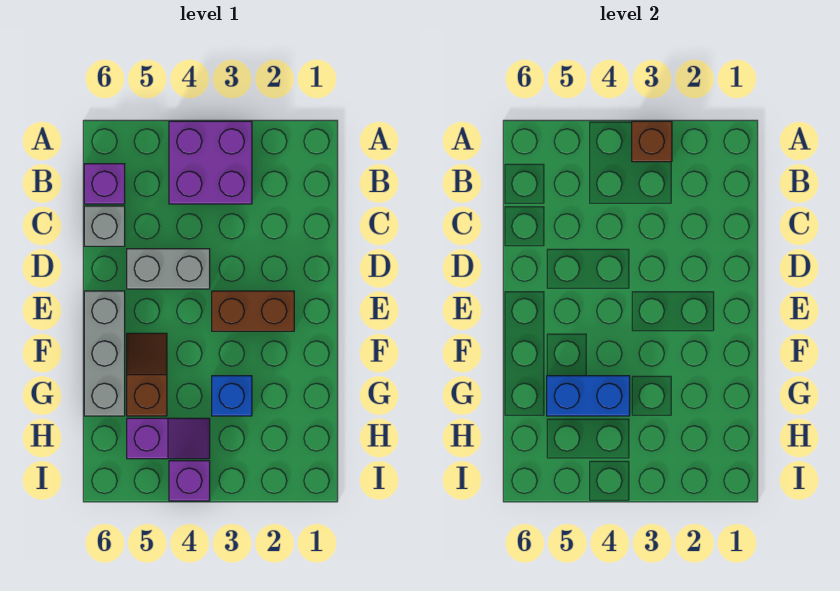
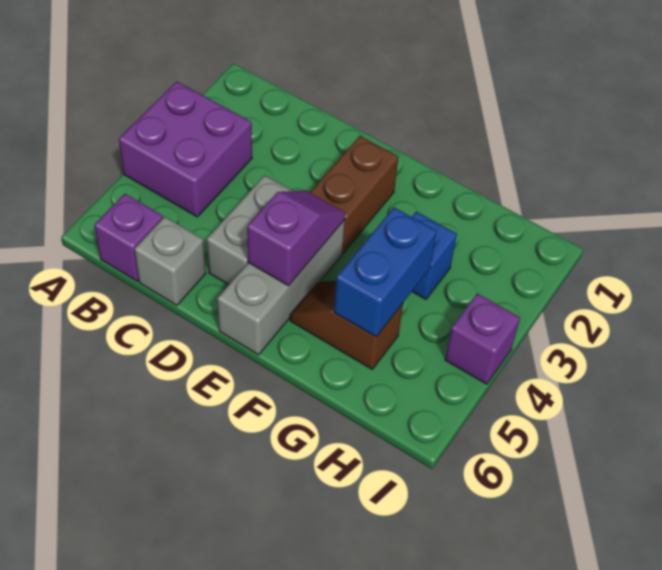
brown 1x1 brick [632,121,672,162] -> none
grey 1x3 brick [84,291,125,416] -> grey 1x3 brick turned to [217,220,345,355]
purple 1x2 slope [127,418,210,459] -> purple 1x2 slope moved to [247,191,345,286]

